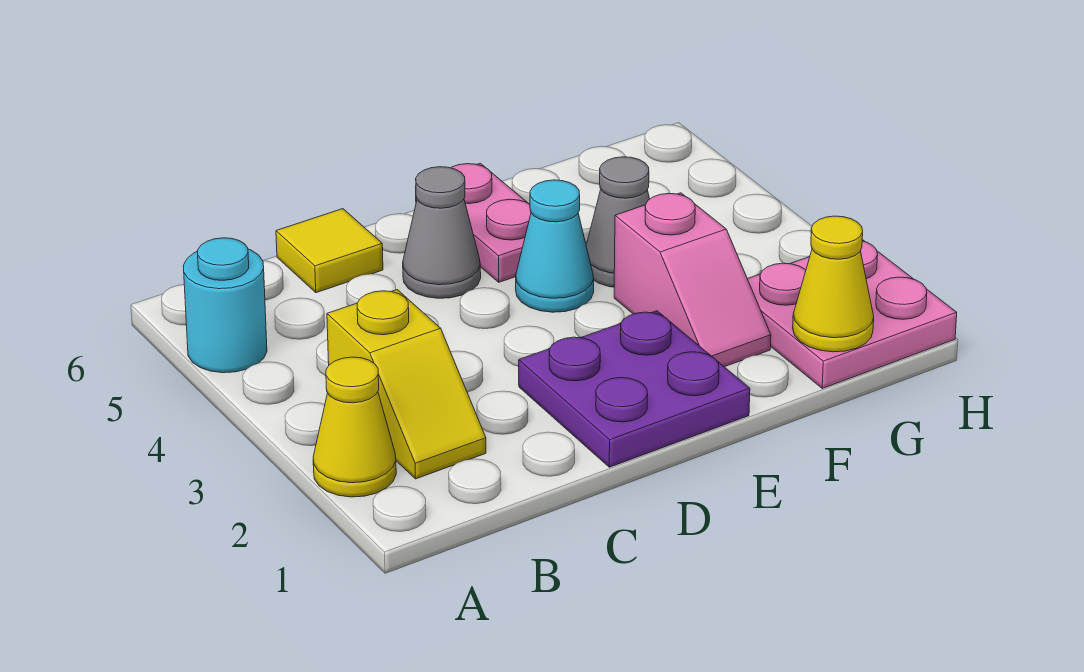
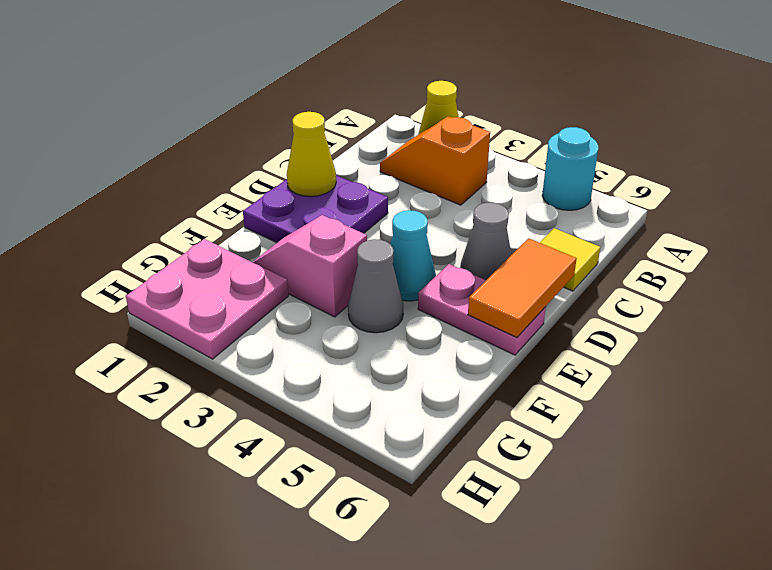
yellow 1x2 slope [327,290,486,479] -> orange 1x2 slope [380,116,490,205]
none -> orange 1x2 tile [468,238,577,337]
yellow 1x1 cone [793,216,874,352] -> yellow 1x1 cone moved to [287,112,336,197]

